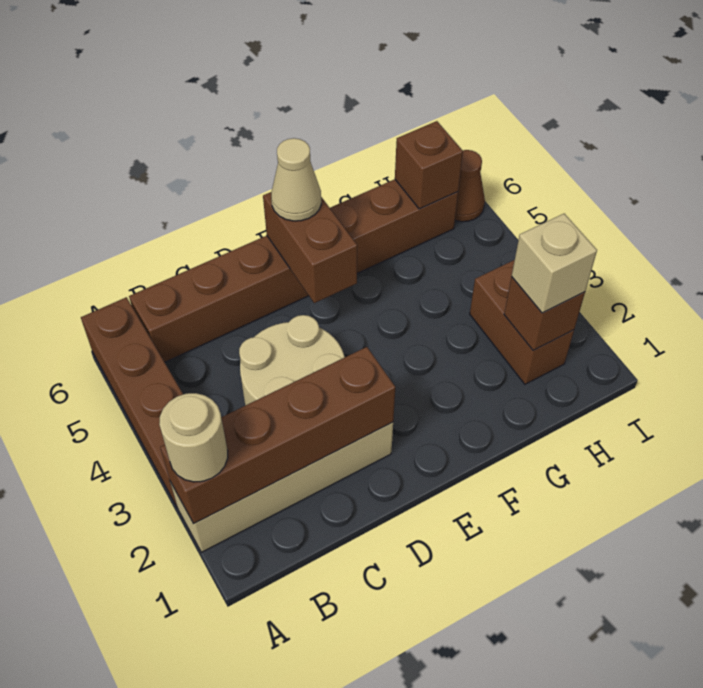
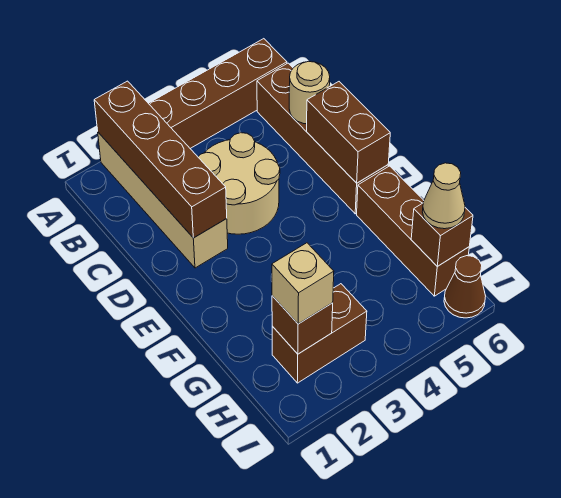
tan 1x1 round brick [159,393,228,482] -> tan 1x1 round brick moved to [289,61,330,124]
brown 1x2 brick [263,192,357,303] -> brown 1x2 brick turned to [307,82,390,183]
tan 1x1 cone [271,138,321,221] -> tan 1x1 cone moved to [422,163,465,229]

